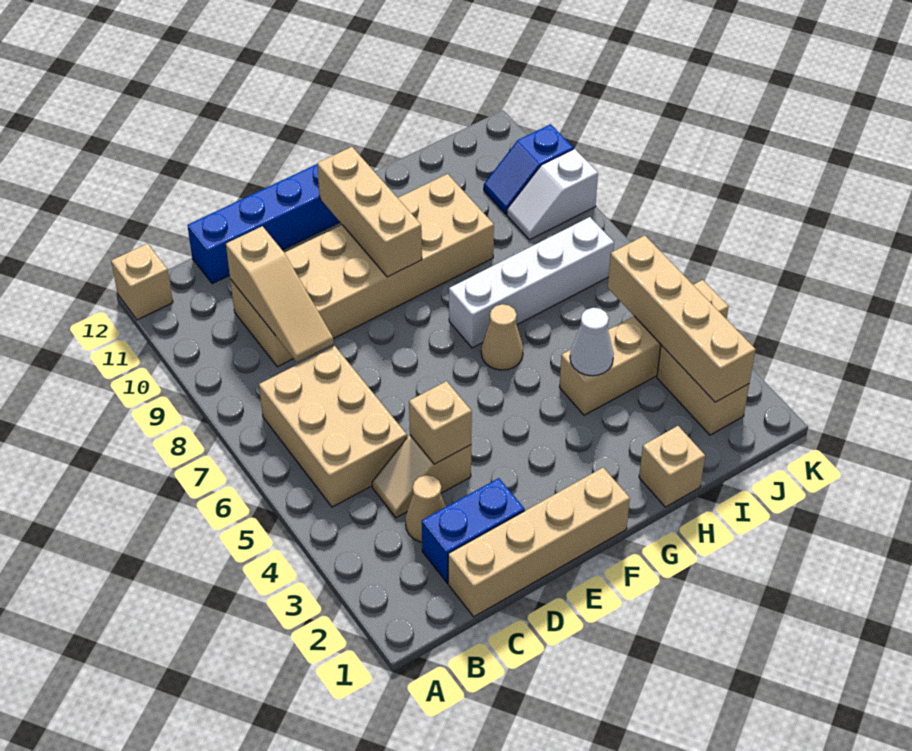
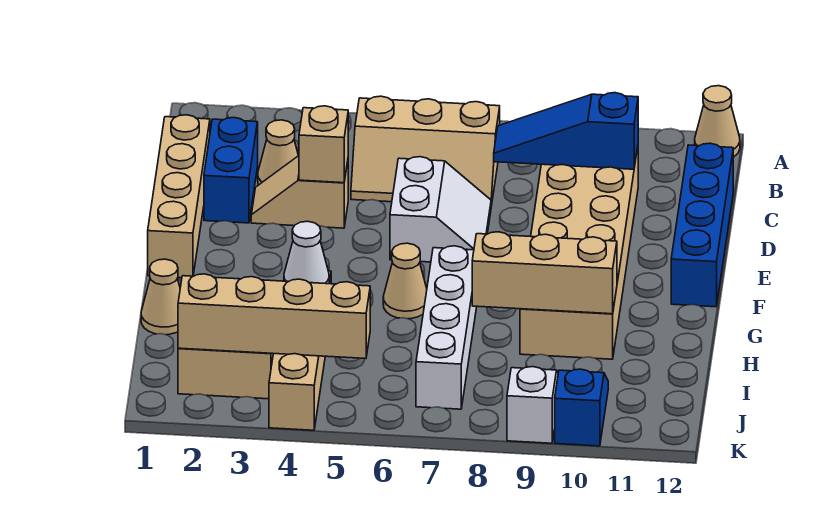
tan 1x1 brick [111,244,173,320] -> tan 1x1 cone [695,86,740,157]
tan 2x3 brick [259,346,407,507] -> tan 2x3 slope [351,96,500,206]
tan 1x2 slope [372,435,471,518] -> tan 1x2 slope turned to [251,156,348,228]
tan 1x3 slope [226,226,334,362] -> blue 1x3 slope [494,93,638,169]
none -> white 2x2 slope [390,157,491,262]
tan 1x3 brick [317,147,422,277] -> tan 1x3 brick moved to [472,232,617,314]
tan 1x1 brick [639,426,705,507] -> tan 1x1 cone [141,259,180,335]

